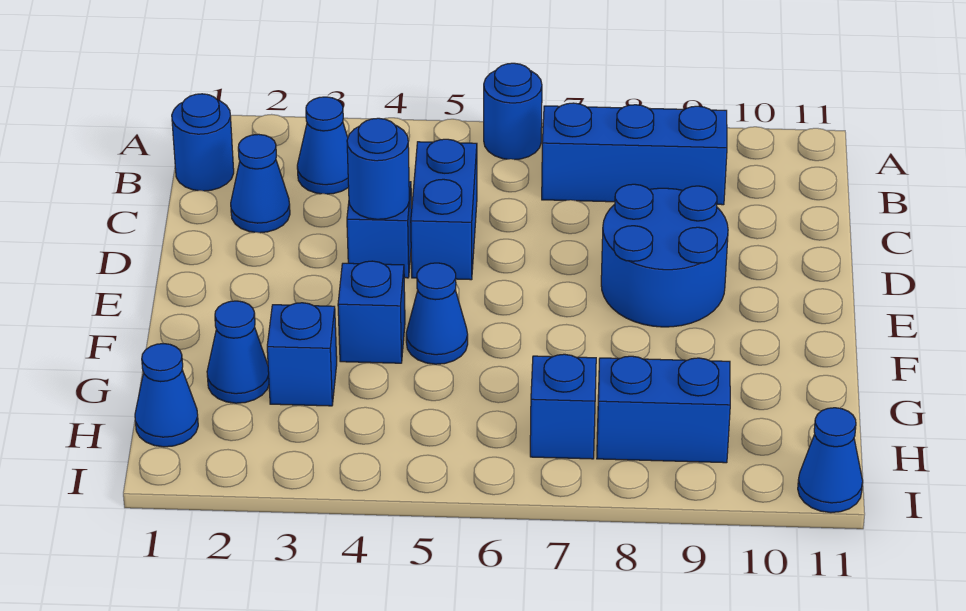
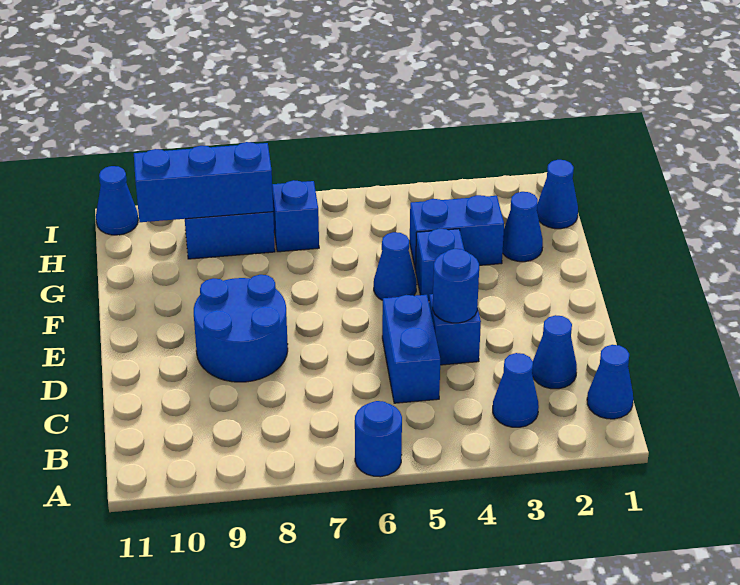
blue 1x1 round brick [172,94,234,191] -> blue 1x1 cone [587,345,633,419]
blue 1x3 brick [542,103,727,205] -> blue 1x3 brick moved to [134,142,273,222]
blue 1x1 brick [267,303,337,406] -> blue 1x2 brick [410,195,504,270]

